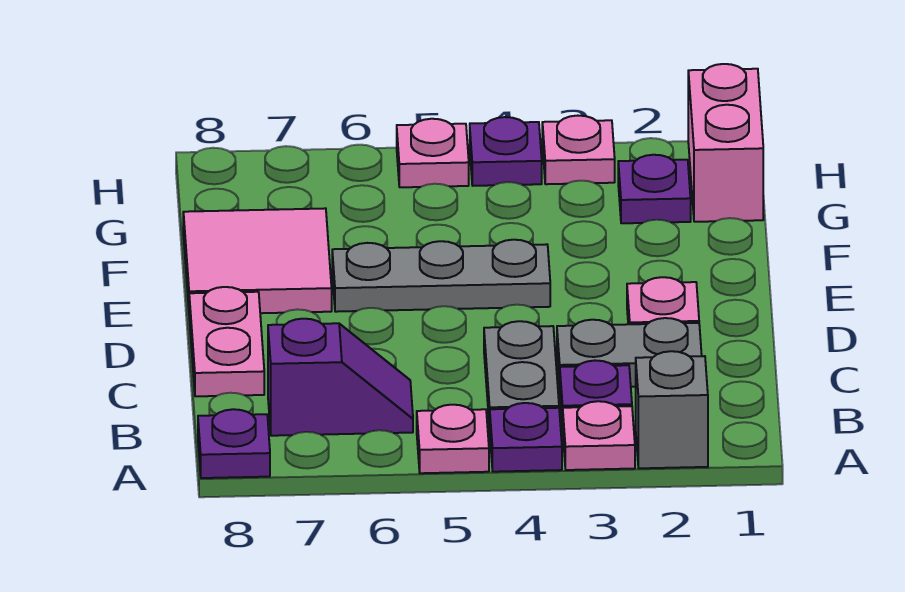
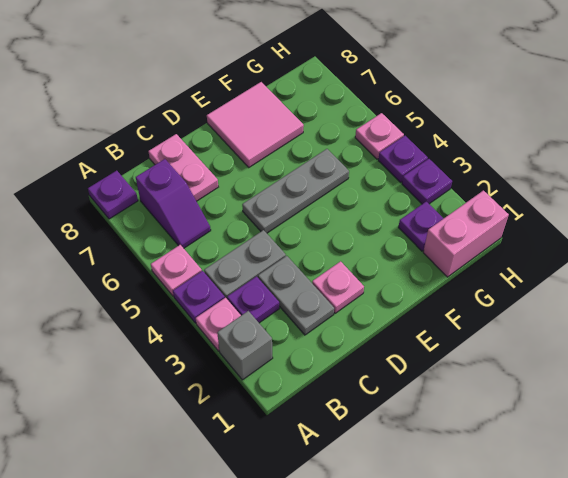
pink 1x2 plate [189,287,264,396] -> pink 1x2 plate turned to [149,134,218,201]
grey 1x3 plate [332,240,550,312] -> grey 1x3 plate turned to [242,149,349,233]
pink 1x1 plate [542,116,615,184] -> purple 1x1 plate [402,159,452,204]

